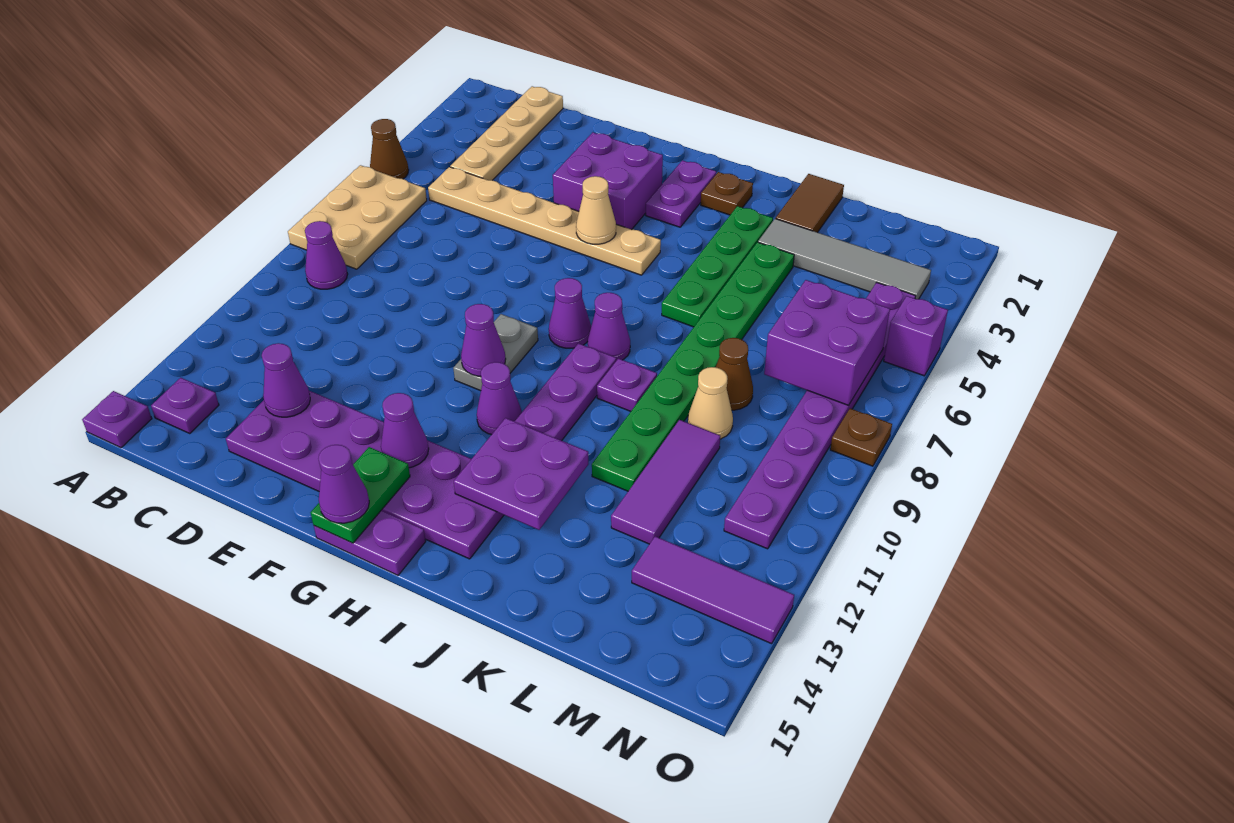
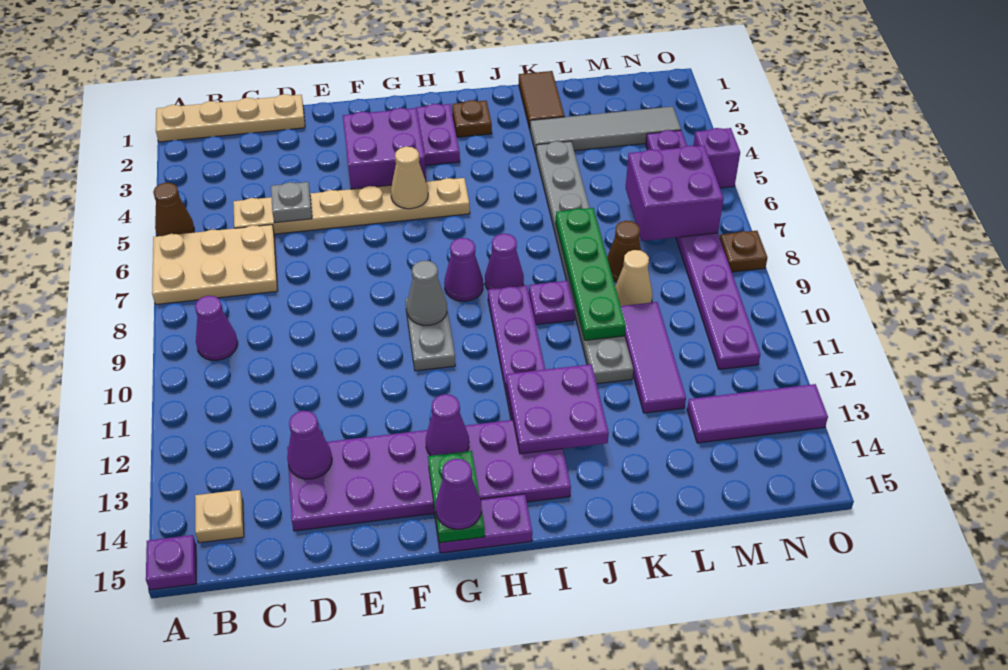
tan 2x3 plate [288,165,427,269] -> tan 2x3 plate turned to [152,225,278,305]
purple 1x1 plate [151,378,219,434] -> tan 1x1 plate [195,490,244,543]
tan 1x4 plate [450,86,563,180] -> tan 1x4 plate turned to [156,94,305,142]
none -> grey 1x1 plate [271,182,312,223]
none -> grey 1x1 cone [407,261,447,325]
purple 1x1 cone [461,304,506,376] -> none
purple 1x1 cone [477,362,522,435] -> none
green 1x4 plate [662,206,773,327] -> green 1x4 plate moved to [556,208,626,340]
green 1x8 plate [592,242,794,491] -> grey 1x8 plate [536,141,633,384]

